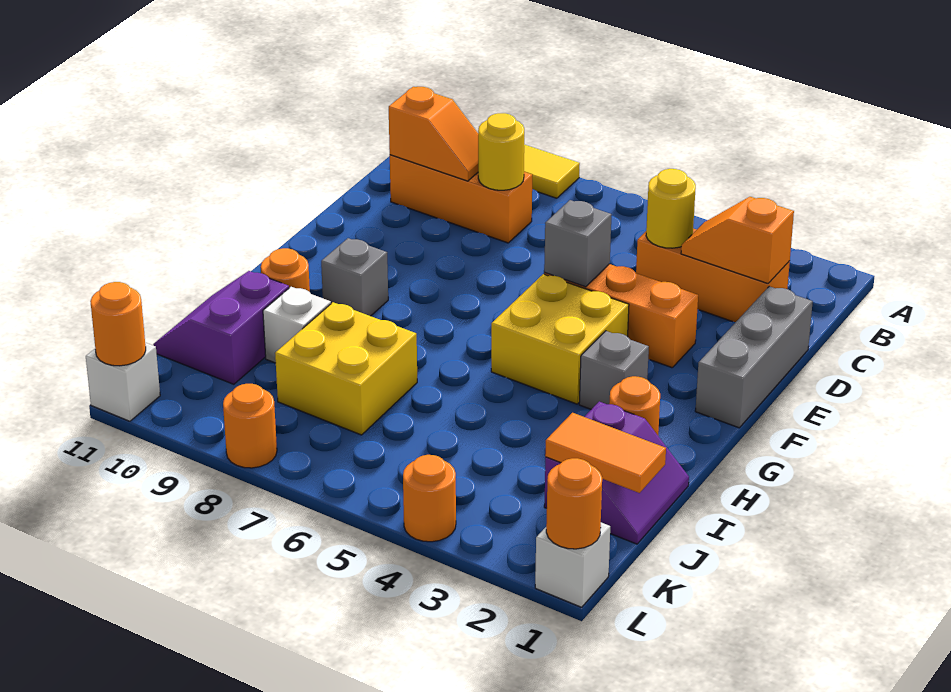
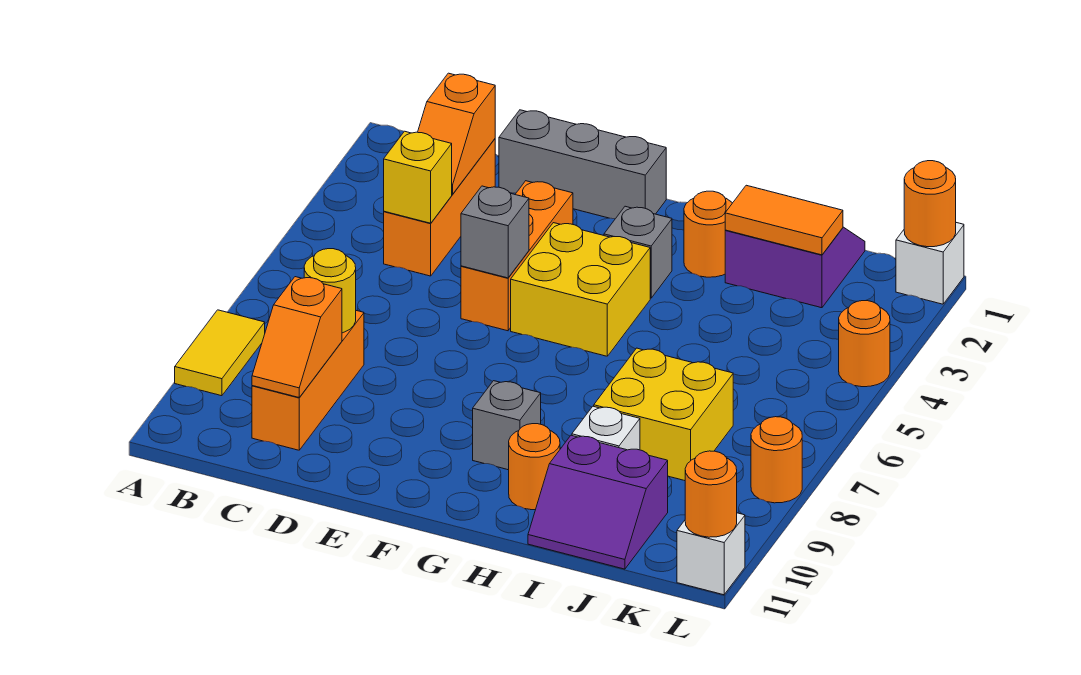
yellow 1x1 round brick [646,169,696,248] -> yellow 1x1 brick [384,131,452,223]
orange 1x2 slope [389,87,478,181] -> orange 1x2 slope turned to [252,277,342,397]
orange 1x2 tile [545,413,666,493] -> orange 1x2 tile turned to [725,185,843,255]

